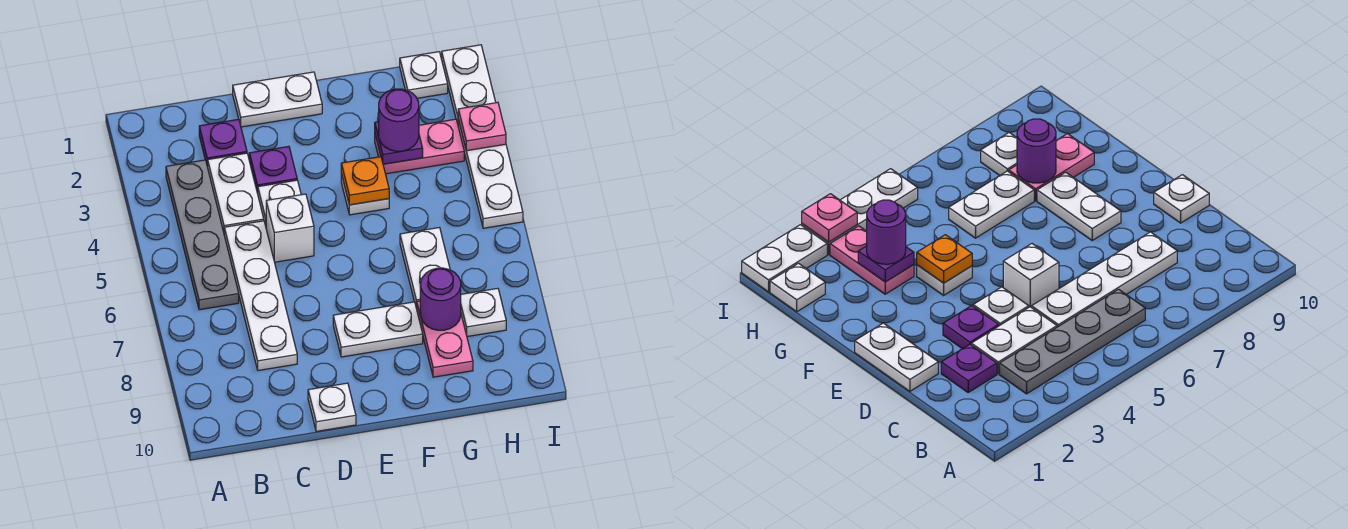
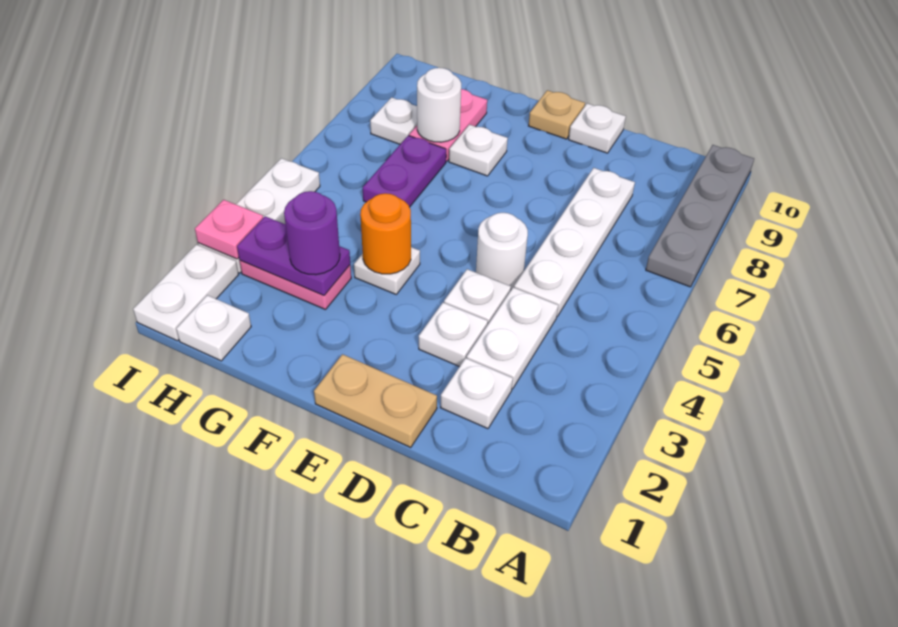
grey 1x4 plate [166,160,239,310] -> grey 1x4 plate moved to [646,145,754,287]
purple 1x1 plate [199,119,247,167] -> white 1x1 plate [440,358,513,429]
white 1x2 plate [233,72,322,127] -> tan 1x2 plate [314,354,437,447]
purple 1x1 plate [249,146,297,193] -> white 1x1 plate [419,303,488,367]
white 1x1 brick [266,194,314,262] -> white 1x1 round brick [476,213,528,290]
white 1x2 plate [333,302,423,357] -> white 1x1 plate [449,125,508,176]
none -> tan 1x1 plate [529,90,585,139]
orange 1x1 plate [341,157,389,205] -> orange 1x1 round brick [360,193,411,274]
purple 1x1 plate [375,122,423,164] -> purple 1x2 plate [237,216,350,296]
white 1x2 plate [400,228,450,309] -> purple 1x2 plate [363,135,446,207]
purple 1x1 round brick [420,268,461,330] -> white 1x1 round brick [417,68,461,142]

